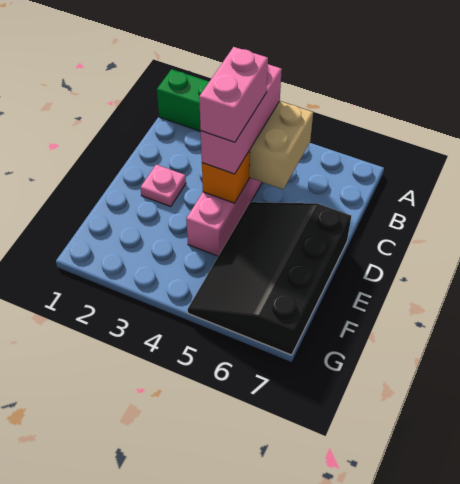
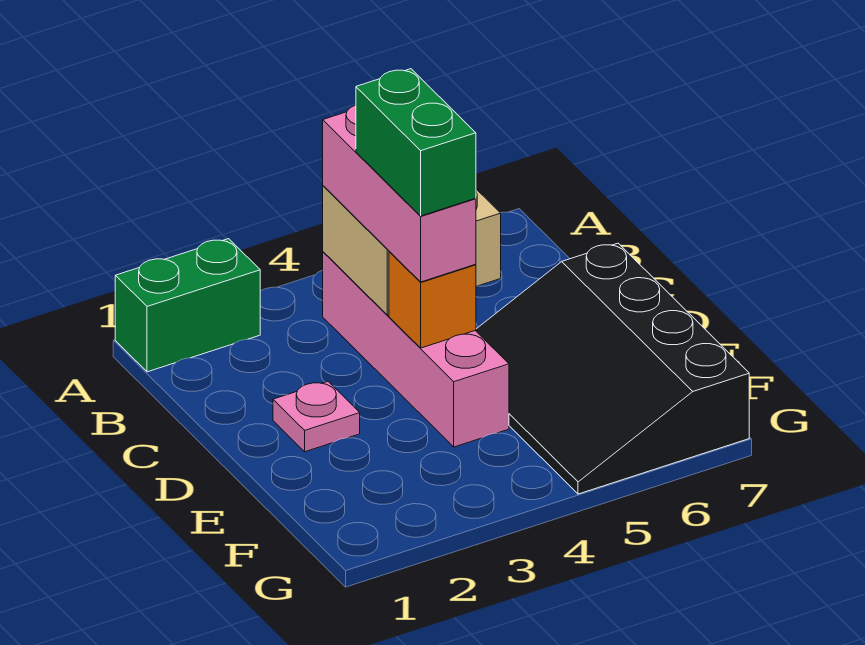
pink 1x2 brick [199,47,268,142] -> green 1x2 brick [356,69,476,216]

